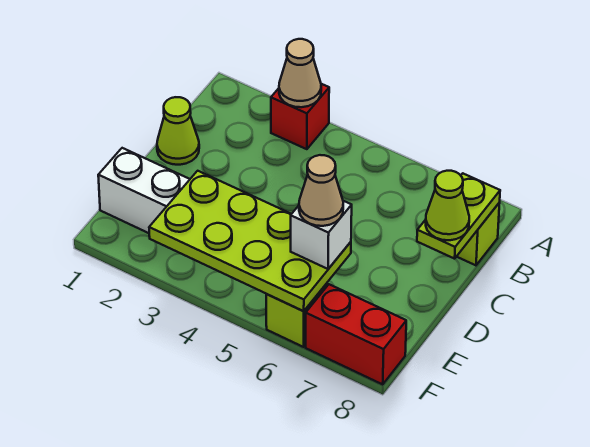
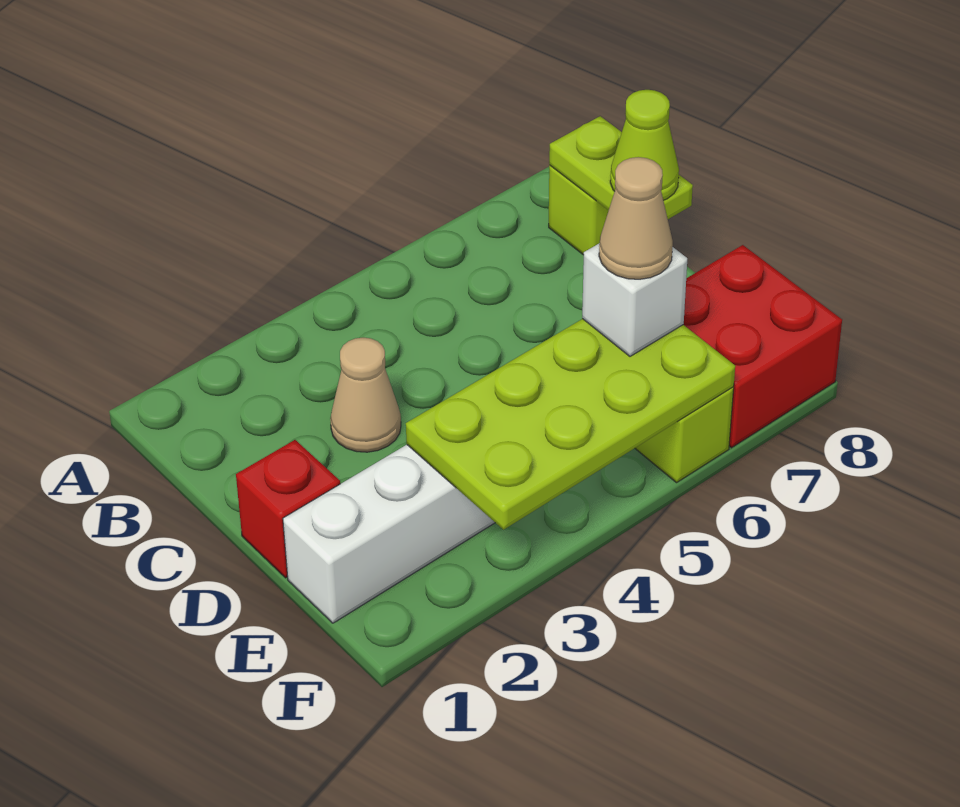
red 1x1 brick [271,84,329,149] -> red 1x1 brick moved to [236,440,340,578]
tan 1x1 cone [279,39,321,107] -> tan 1x1 cone moved to [330,338,401,452]
lime 1x1 cone [157,97,199,165] -> none
red 1x2 brick [306,284,406,384] -> red 2x2 brick [683,245,842,448]

